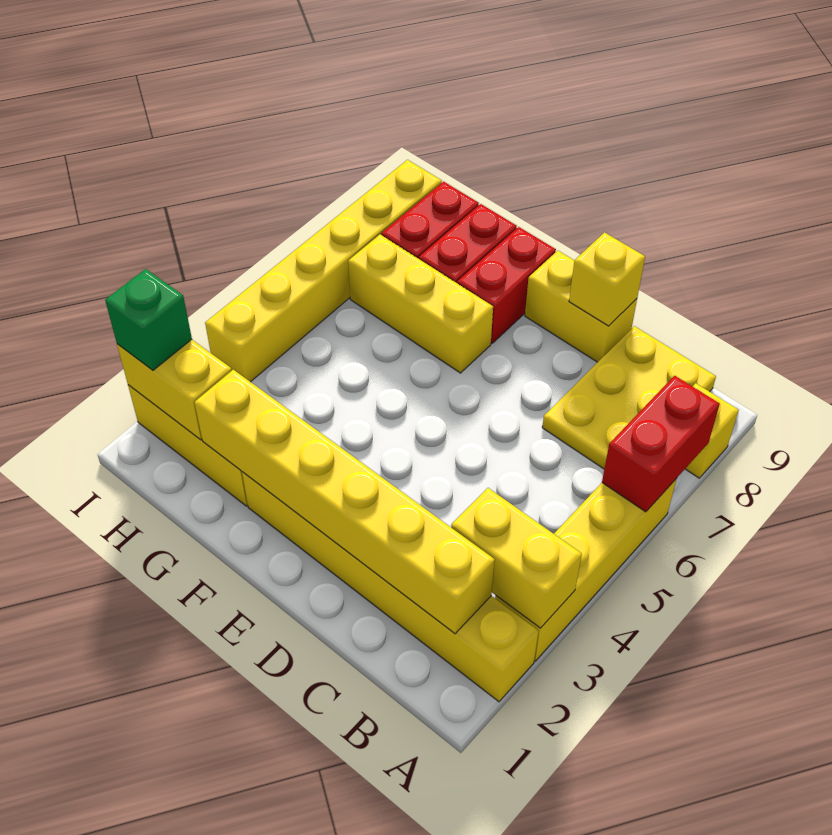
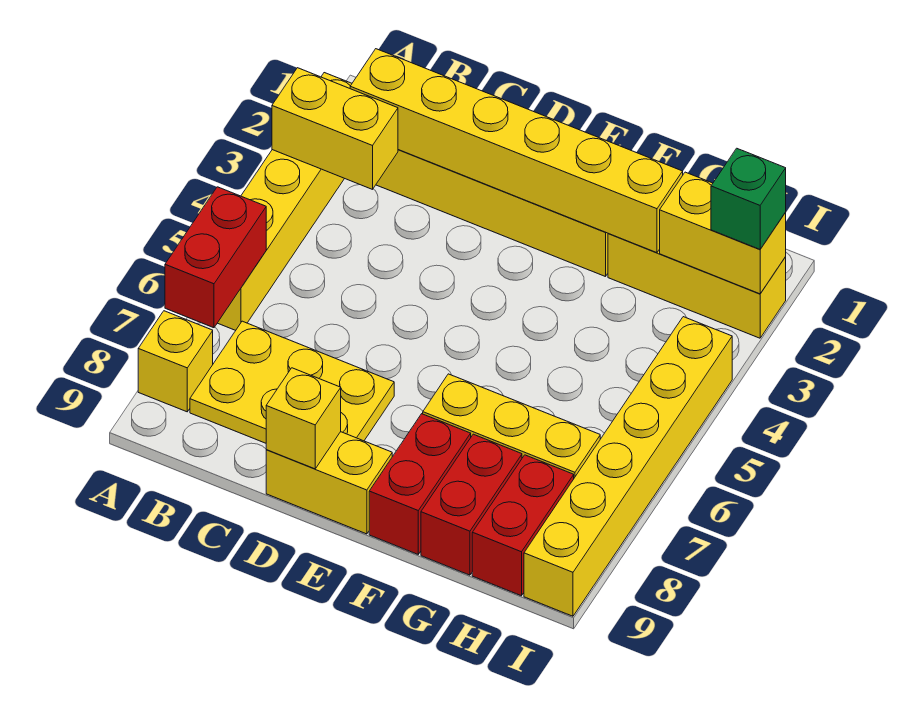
yellow 2x3 plate [542,326,716,469] -> yellow 2x3 plate turned to [190,321,394,443]

